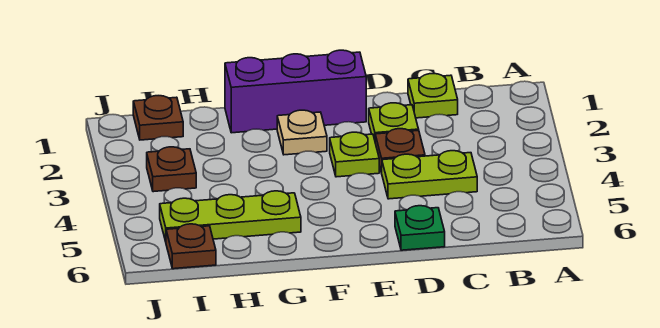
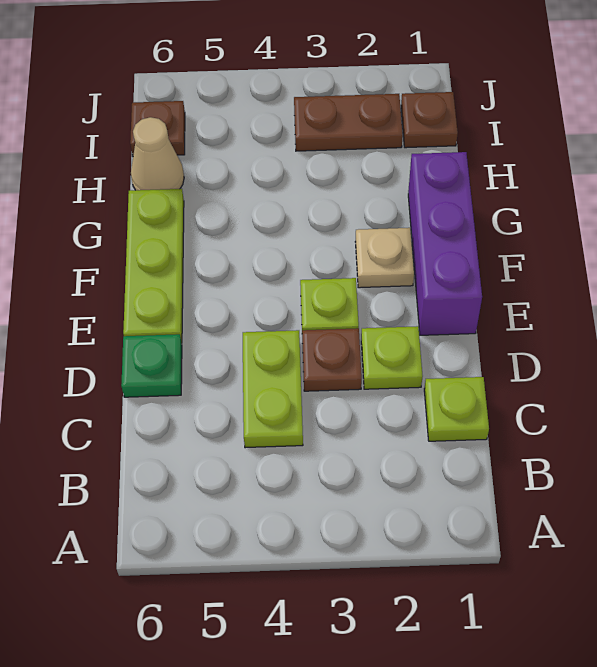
lime 1x3 plate [160,191,301,241] -> lime 1x3 plate moved to [123,189,184,343]
none -> tan 1x1 cone [131,117,184,190]
brown 1x1 plate [147,147,196,192] -> brown 1x2 plate [294,94,403,151]

